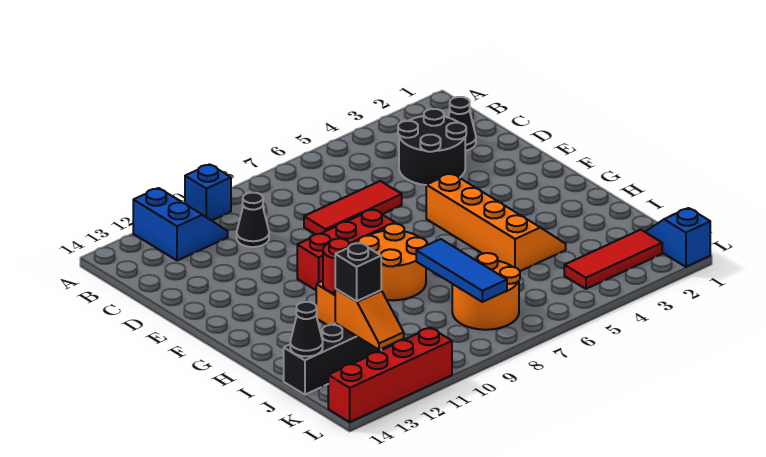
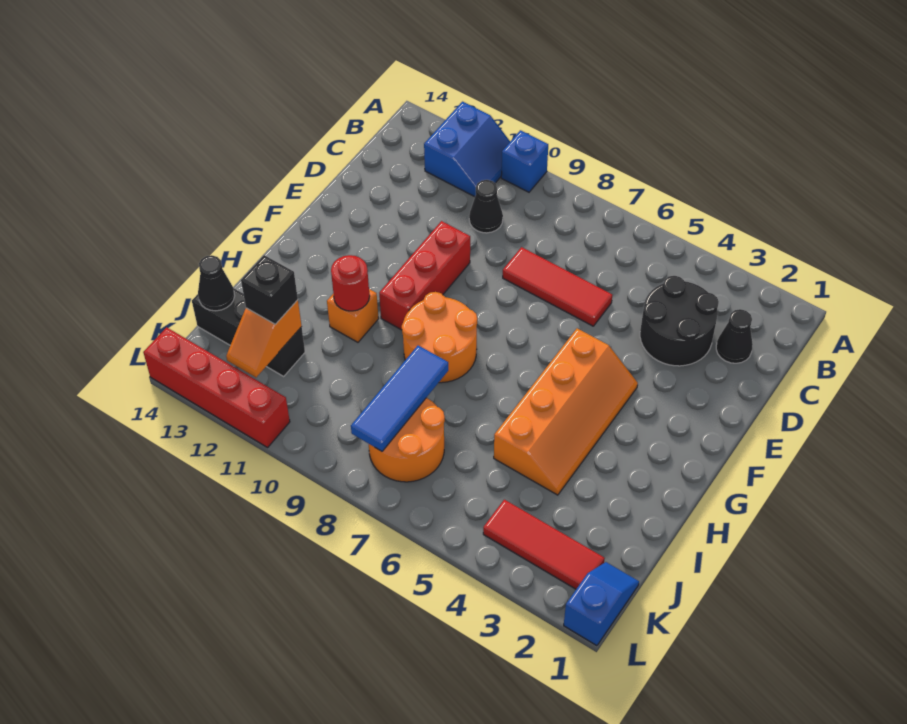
red 1x3 brick [297,209,395,290] -> red 1x3 brick turned to [379,221,470,330]

